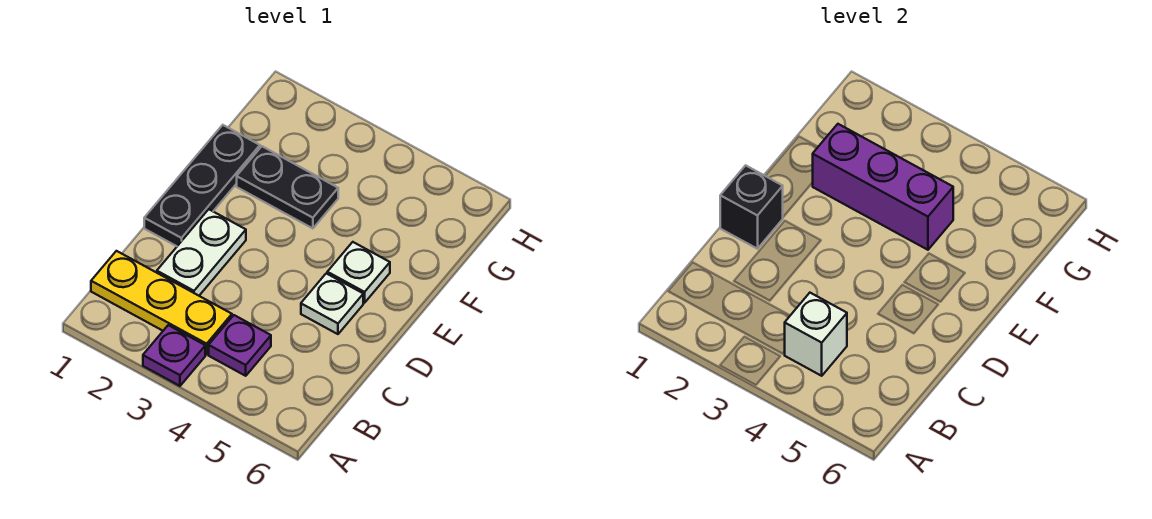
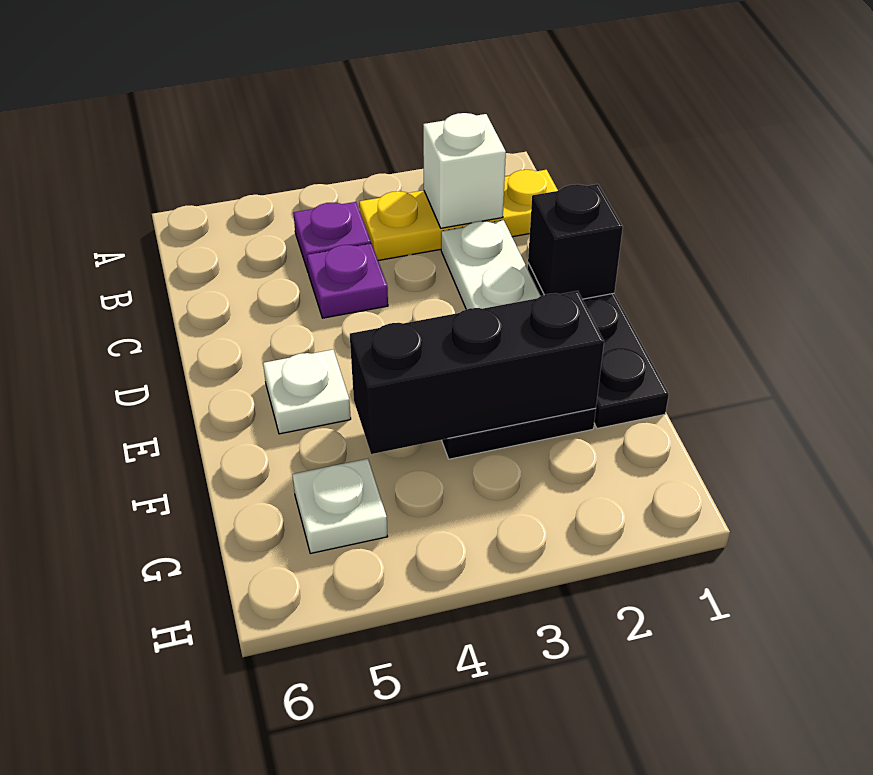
purple 1x1 plate [143,325,205,386] -> purple 1x1 plate moved to [307,244,388,318]
white 1x1 brick [784,293,847,376] -> white 1x1 brick moved to [423,113,506,228]
white 1x1 plate [301,273,363,334] -> white 1x1 plate moved to [292,459,388,553]
purple 1x3 brick [812,124,953,250] -> black 1x3 brick [350,291,604,454]

